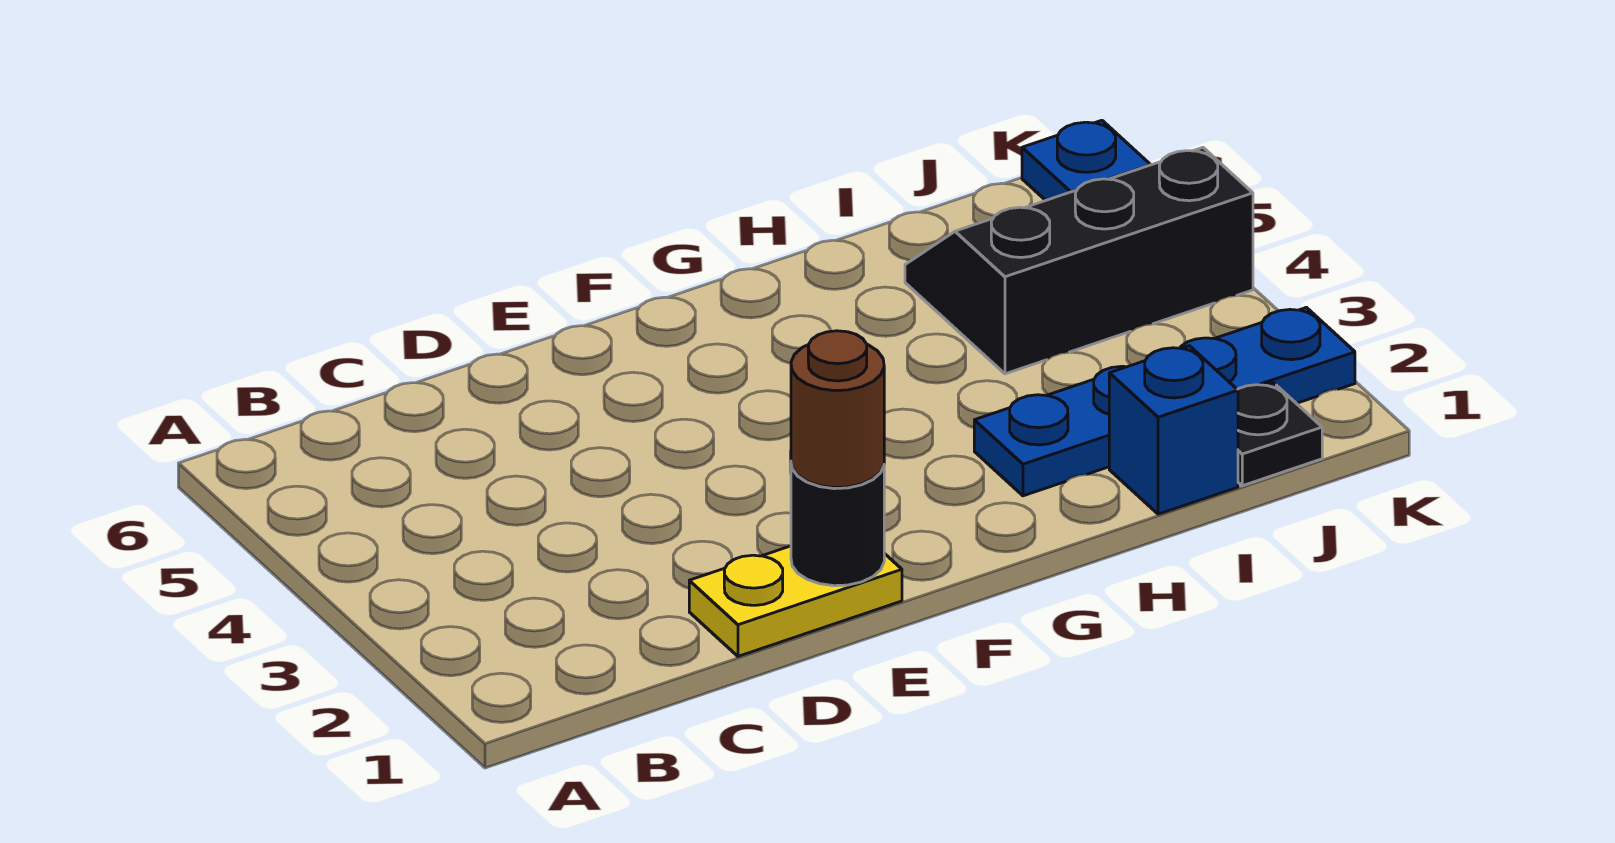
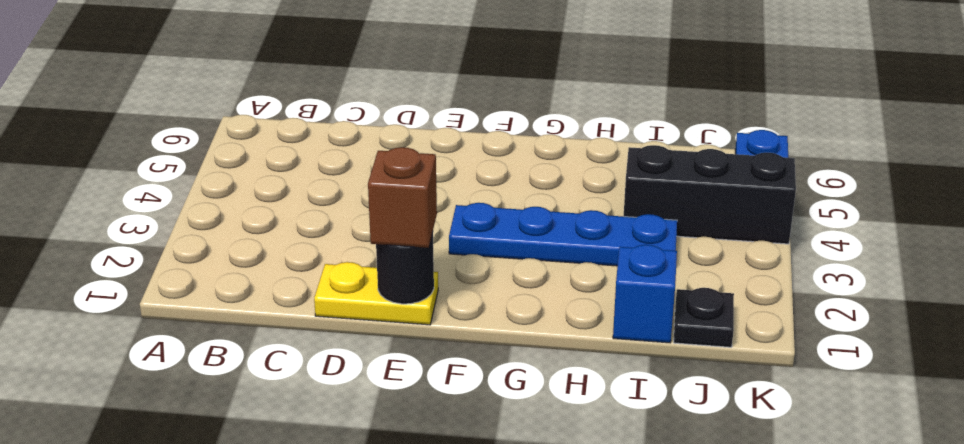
brown 1x1 round brick [791,331,884,488] -> brown 1x1 brick [368,147,437,248]
blue 1x4 plate [974,307,1355,496] -> blue 1x4 plate moved to [449,203,677,266]

